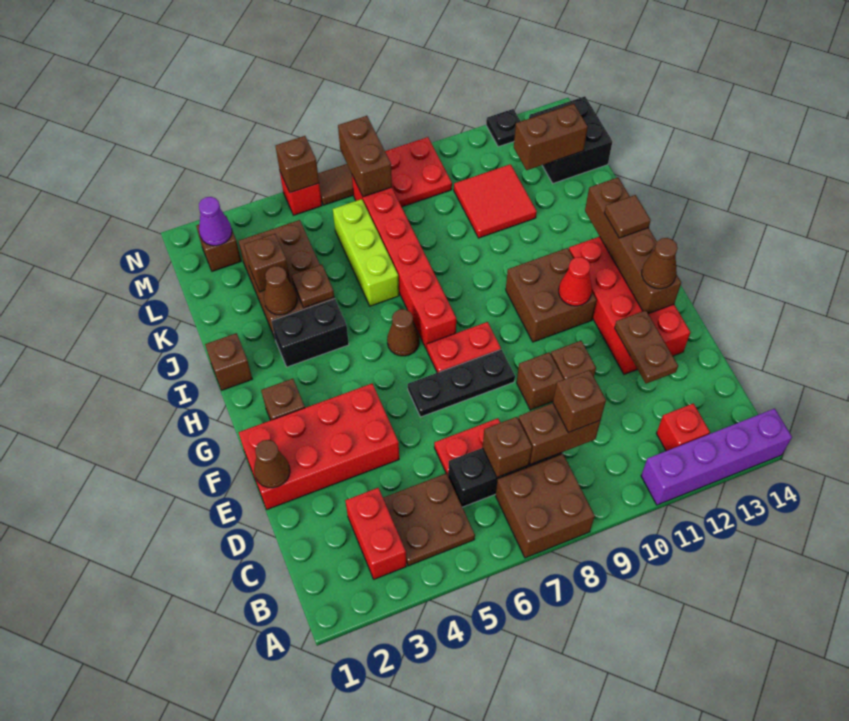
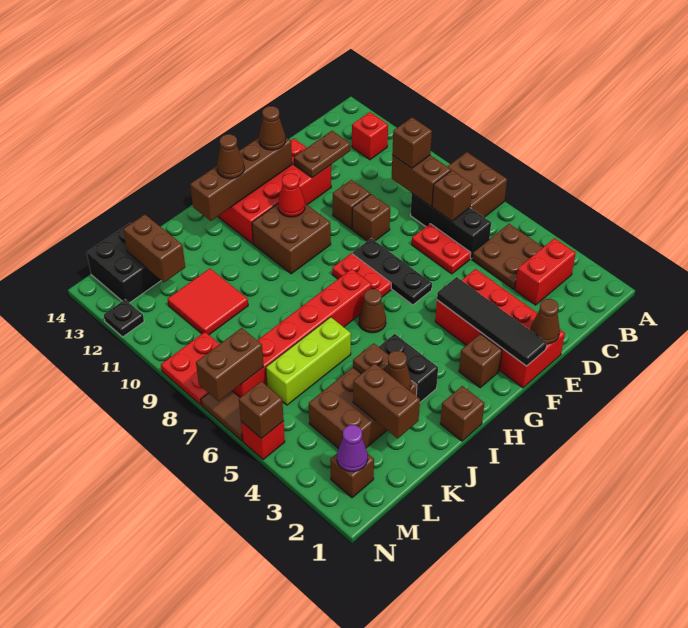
purple 1x4 brick [641,409,792,505] -> none
none -> black 1x4 tile [437,277,547,366]
brown 1x1 tile [604,195,651,238] -> brown 1x1 cone [217,134,244,179]
brown 1x1 brick [244,234,290,292] -> brown 1x2 brick [353,363,420,438]

